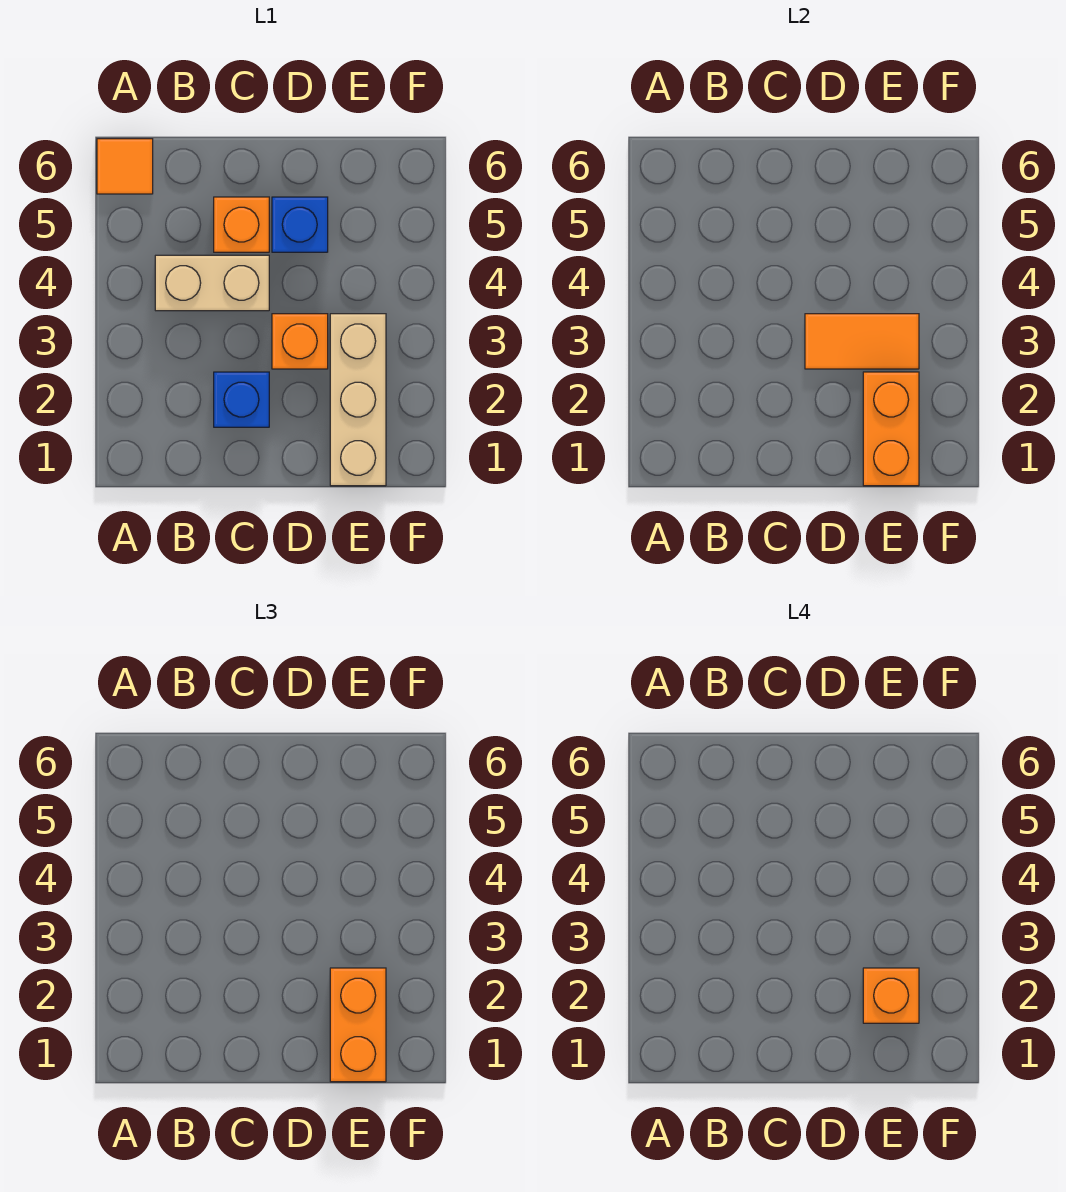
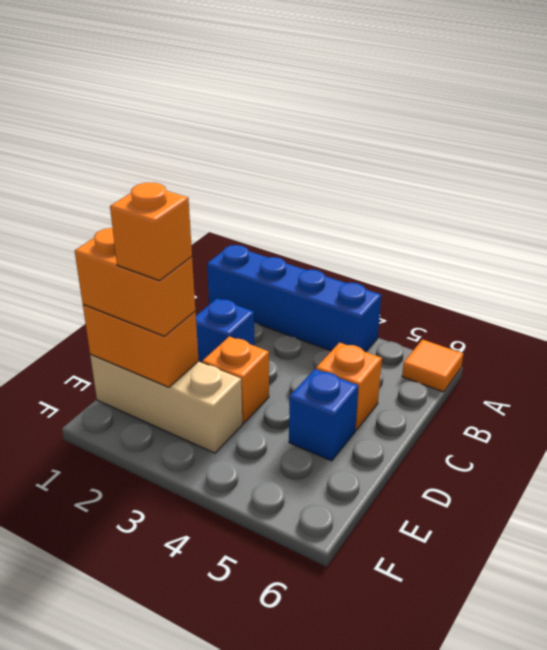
none -> blue 1x4 brick [207,245,381,352]
tan 1x2 brick [155,255,269,311] -> none
orange 1x2 tile [805,314,919,369] -> none

